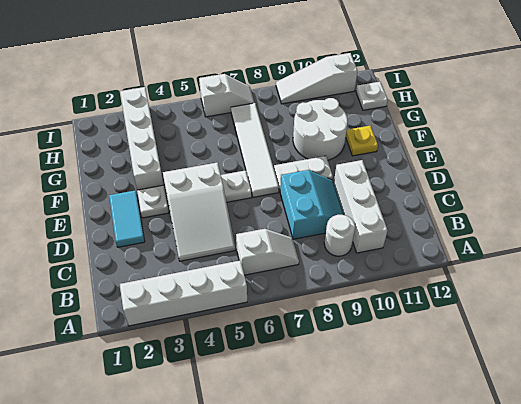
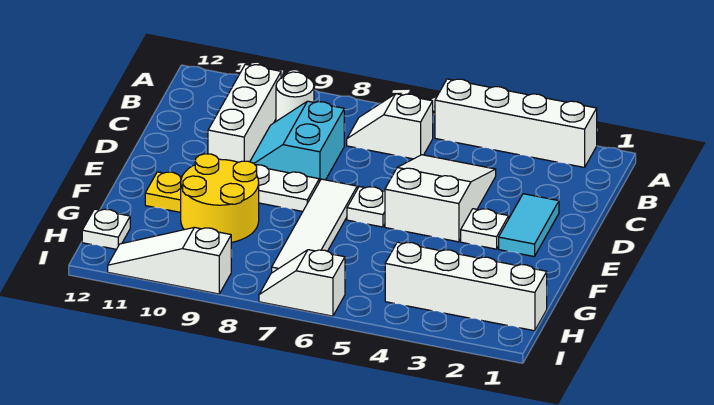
white 1x4 brick [120,87,164,190] -> white 1x4 brick turned to [385,242,547,331]
white 2x2 round brick [293,98,348,160] -> yellow 2x2 round brick [181,154,259,243]
white 1x3 slope [276,53,357,104] -> white 1x3 slope turned to [108,227,231,294]

